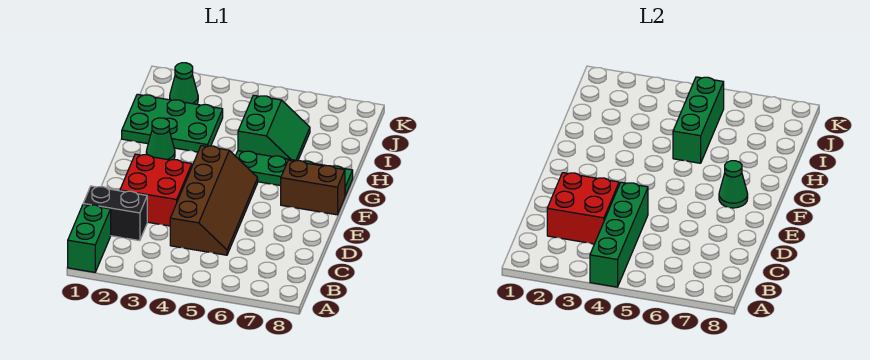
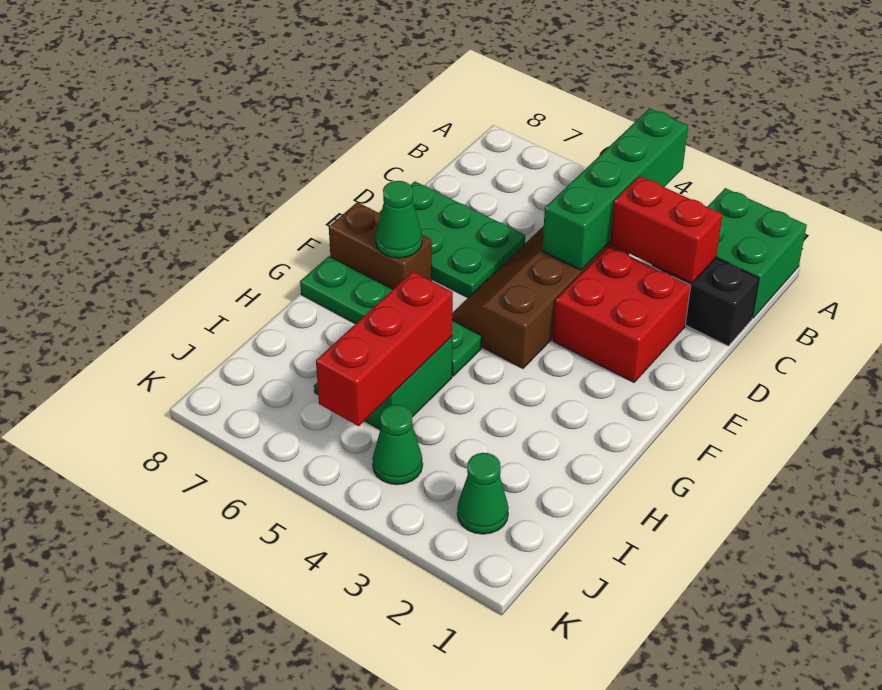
green 1x2 brick [68,204,111,272] -> green 2x2 brick [707,188,807,318]
red 2x2 brick [547,173,619,244] -> red 1x2 brick [610,176,722,283]
green 1x1 cone [146,118,175,160] -> green 1x1 cone moved to [372,405,423,485]
green 2x3 plate [122,94,223,152] -> green 2x3 plate moved to [379,181,525,298]
green 1x3 brick [673,77,724,163] -> red 1x3 brick [316,272,453,426]

